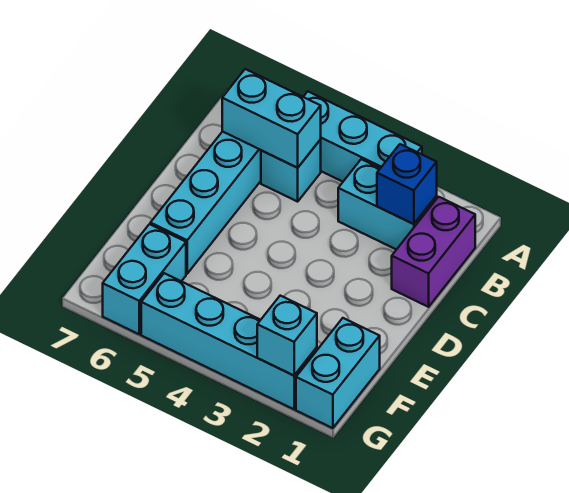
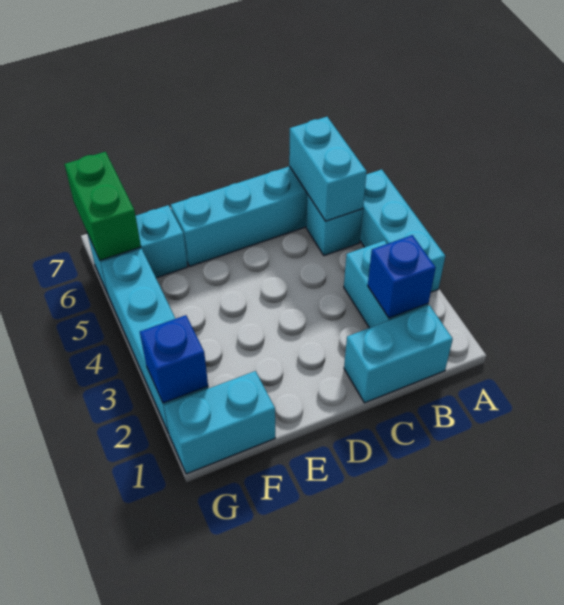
purple 1x2 brick [392,197,475,307] -> cyan 1x2 brick [344,305,453,403]
cyan 1x1 brick [257,296,317,375] -> blue 1x1 brick [140,315,208,403]
none -> green 1x2 brick [64,152,141,260]

